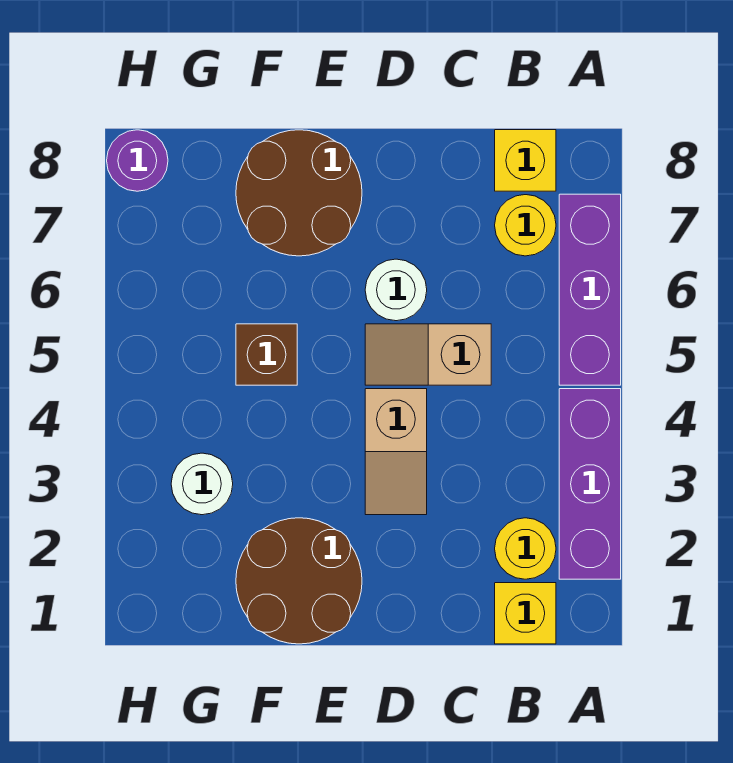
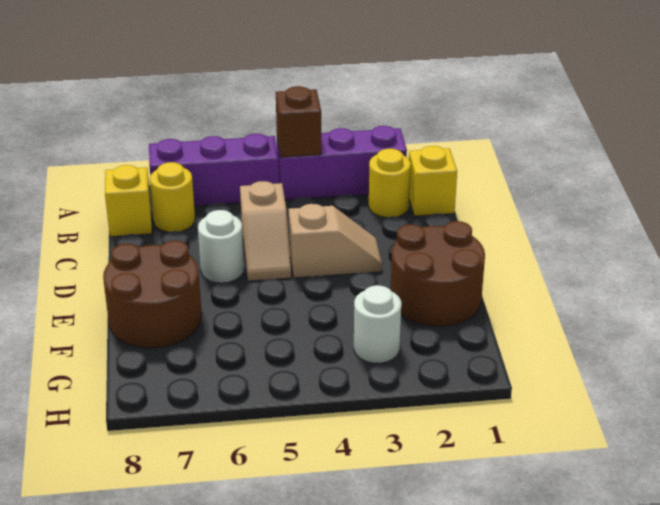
brown 1x1 brick [236,324,297,385] -> brown 1x1 brick moved to [276,86,321,157]
purple 1x1 round brick [107,130,168,191] -> none

